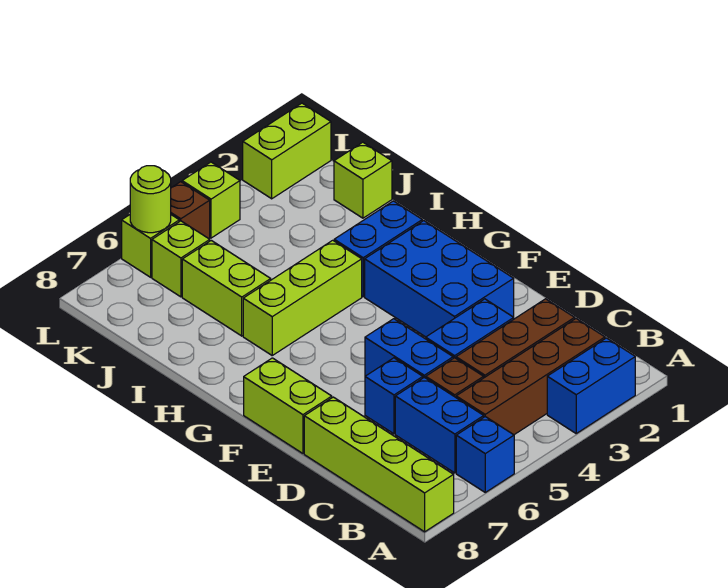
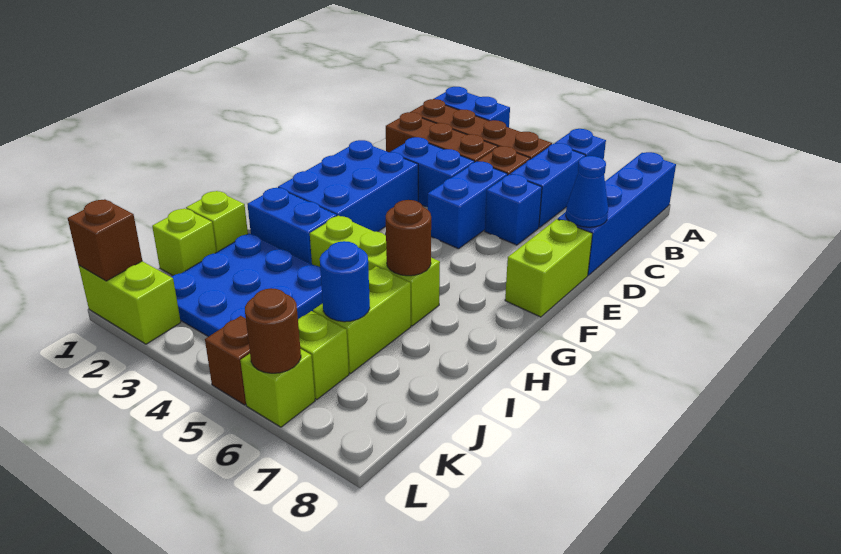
lime 1x4 brick [304,397,454,532] -> blue 1x4 brick [558,152,676,275]
none -> blue 1x1 cone [566,156,608,227]
none -> brown 1x1 round brick [386,200,431,276]
none -> blue 3x3 plate [172,233,323,337]
none -> blue 1x1 round brick [320,241,370,322]
none -> brown 1x1 brick [68,199,142,281]
lime 1x1 brick [182,162,240,238] -> lime 1x1 brick moved to [186,191,248,252]
lime 1x1 round brick [130,166,171,233] -> brown 1x1 round brick [245,288,301,373]

